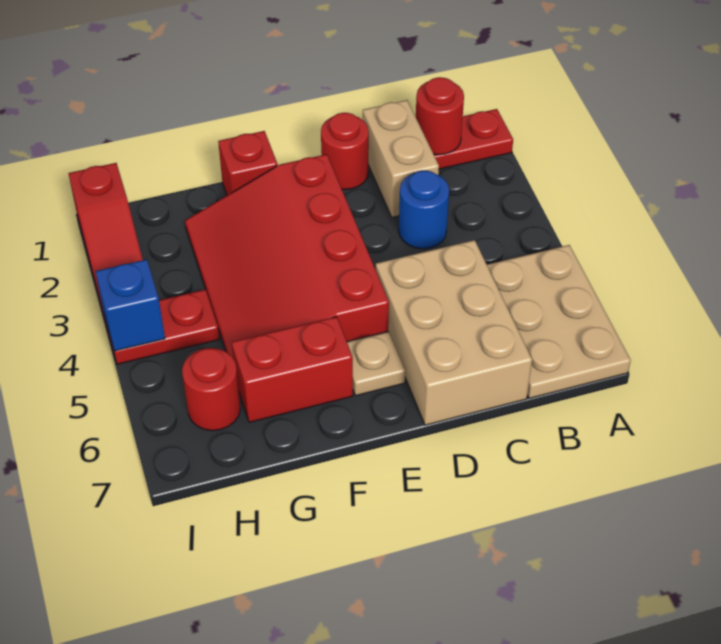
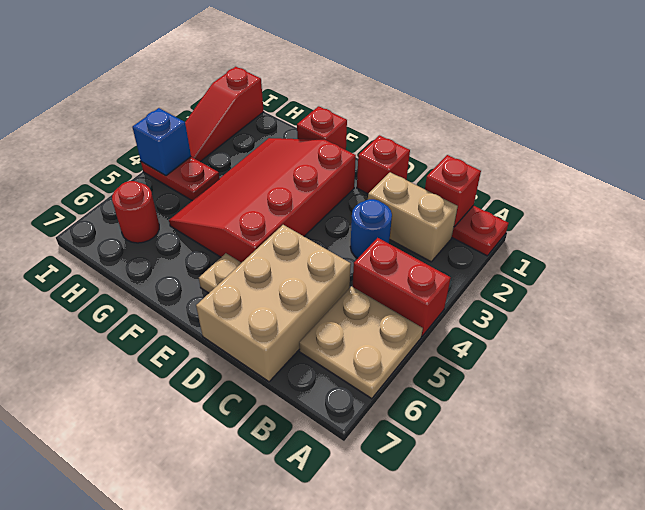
tan 2x3 plate [487,245,631,398] -> tan 2x2 plate [299,286,423,399]
red 1x1 round brick [416,77,464,155] -> red 1x1 brick [425,155,481,227]
tan 1x2 brick [363,100,439,217] -> tan 1x2 brick turned to [368,172,458,262]
red 1x1 round brick [321,113,369,190] -> red 1x1 brick [357,135,410,194]
red 1x2 brick [232,317,353,422] -> red 1x2 brick moved to [353,238,451,336]

